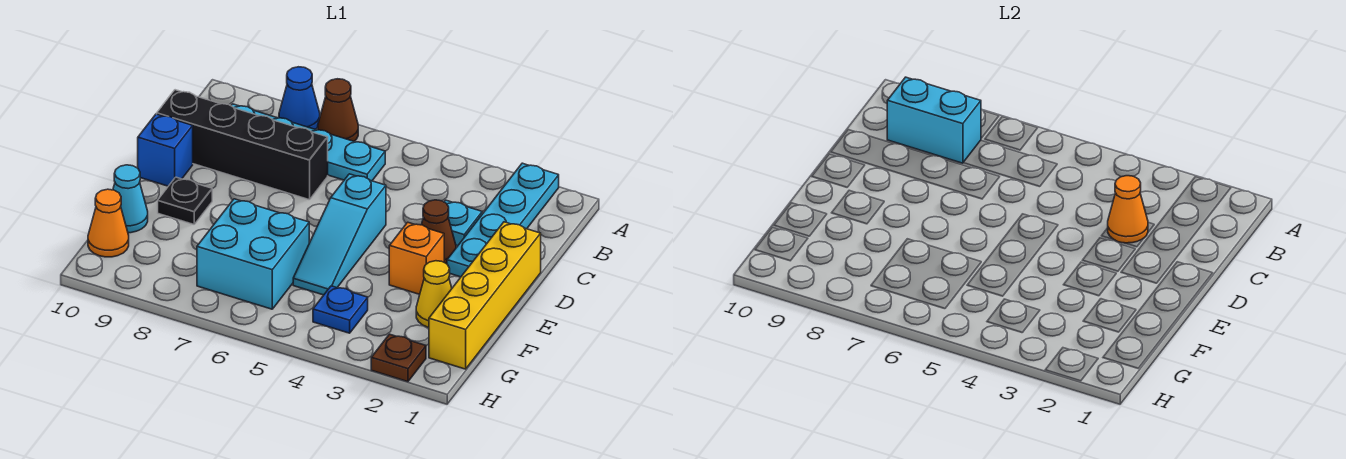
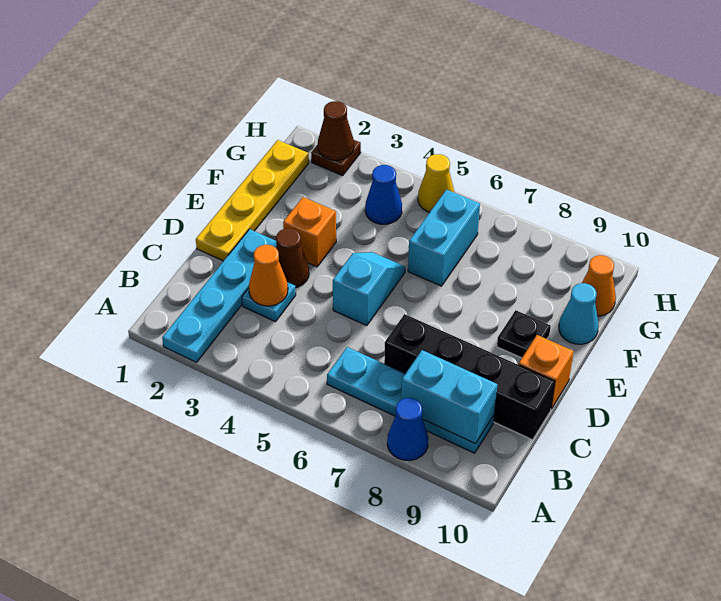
brown 1x1 cone [318,79,358,141] -> brown 1x1 cone moved to [318,101,354,160]
yellow 1x4 brick [429,222,541,369] -> yellow 1x4 plate [196,140,309,261]
cyan 1x3 slope [293,174,386,295] -> cyan 1x2 slope [333,252,406,326]
blue 1x1 brick [138,114,193,186] -> orange 1x1 brick [519,335,574,409]
yellow 1x1 cone [416,261,452,327] -> yellow 1x1 cone moved to [418,154,455,212]
cyan 2x2 brick [197,199,309,309] -> cyan 1x2 brick [408,190,480,286]
blue 1x1 plate [313,286,368,333] -> blue 1x1 cone [365,165,402,224]

